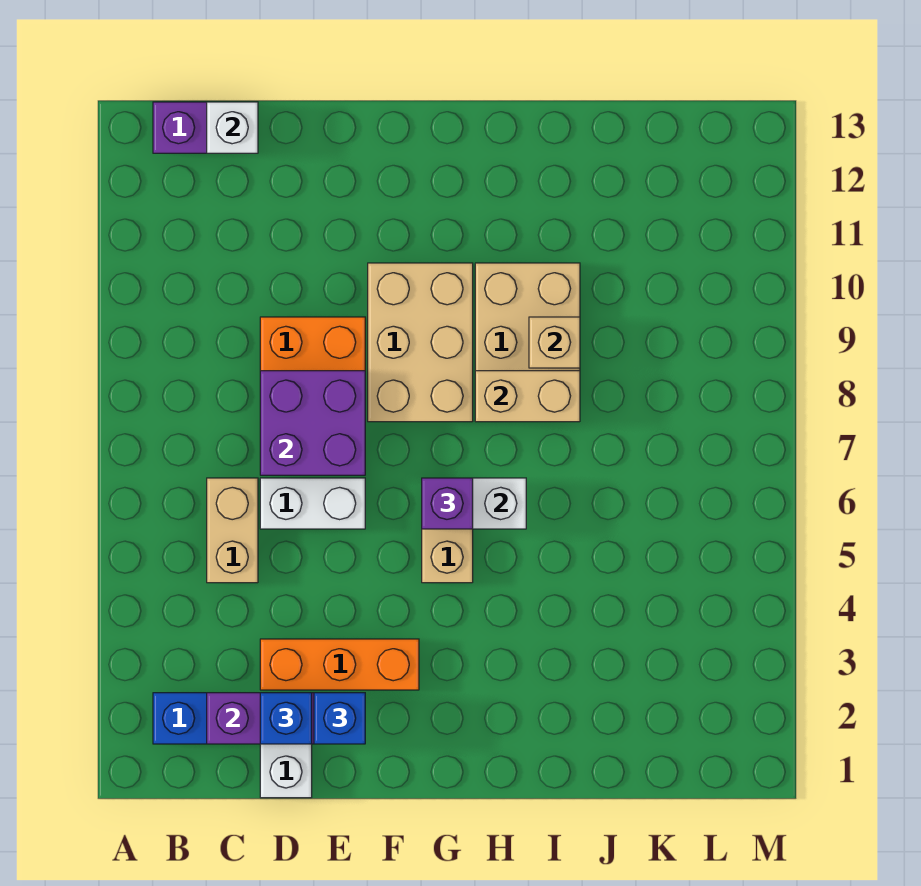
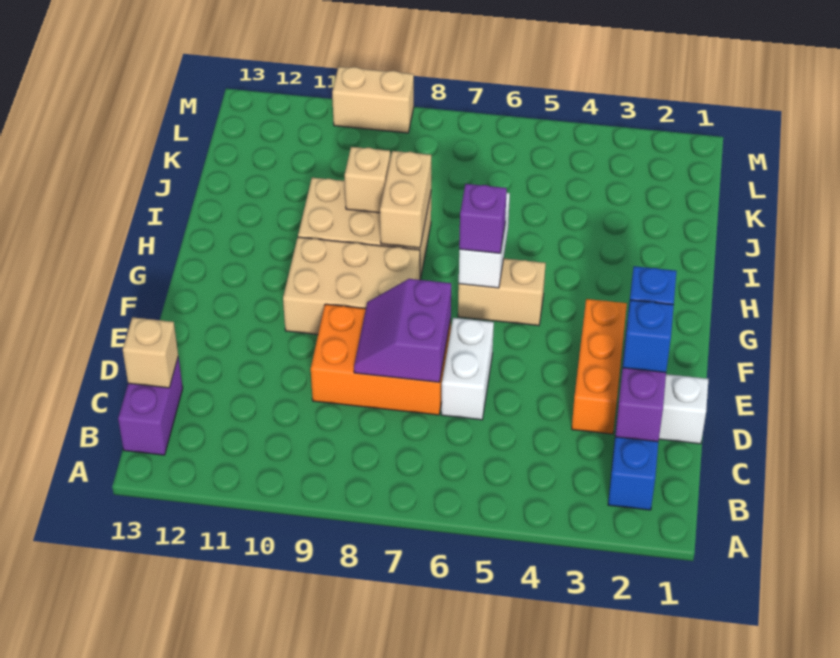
tan 1x2 brick [207,478,258,583] -> tan 1x2 brick moved to [332,67,414,133]
white 1x1 brick [207,102,258,153] -> tan 1x1 brick [123,317,178,388]
purple 2x2 brick [260,371,365,475] -> purple 2x2 slope [354,279,451,382]

